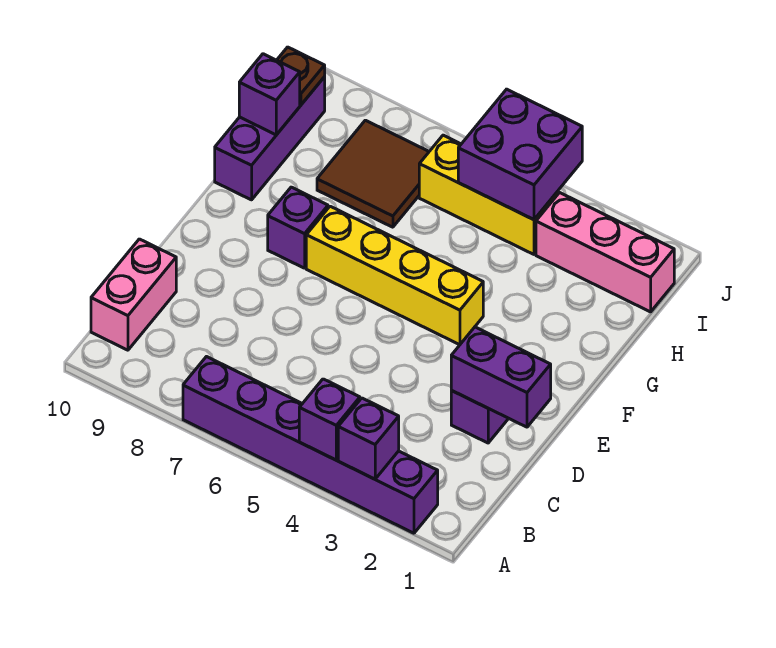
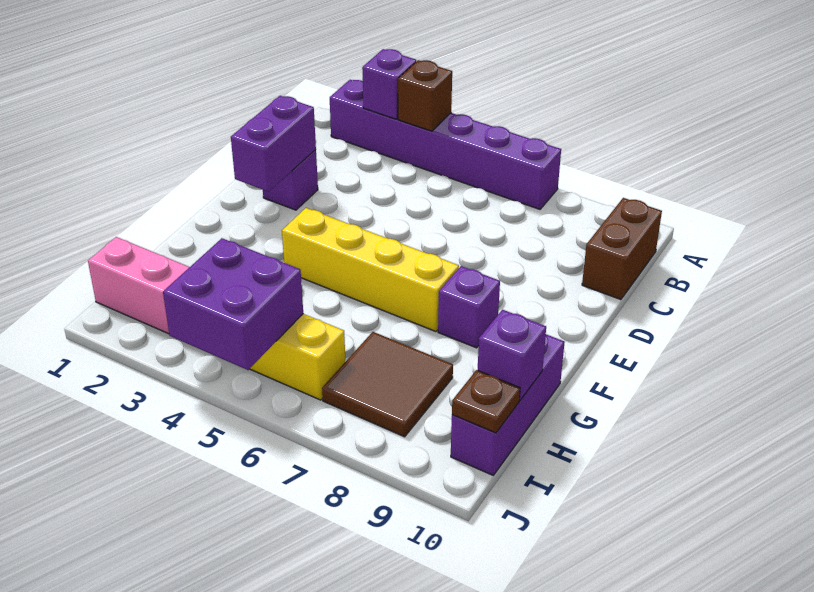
purple 1x1 brick [299,379,360,460] -> brown 1x1 brick [398,60,452,131]
pink 1x2 brick [91,239,176,350] -> brown 1x2 brick [582,198,662,300]
purple 1x2 brick [451,327,551,427] -> purple 1x2 brick turned to [231,96,316,192]

